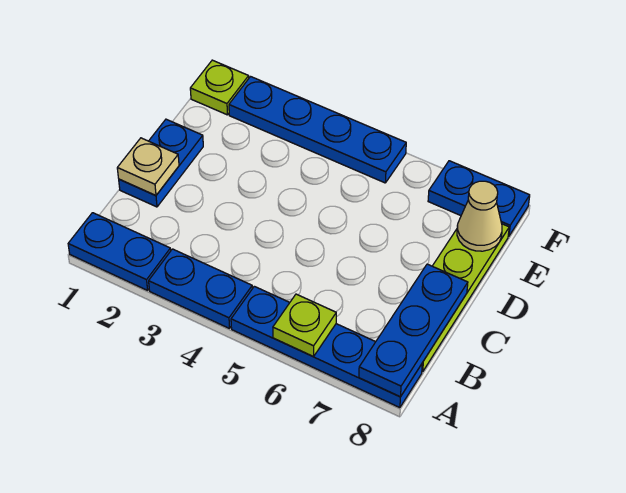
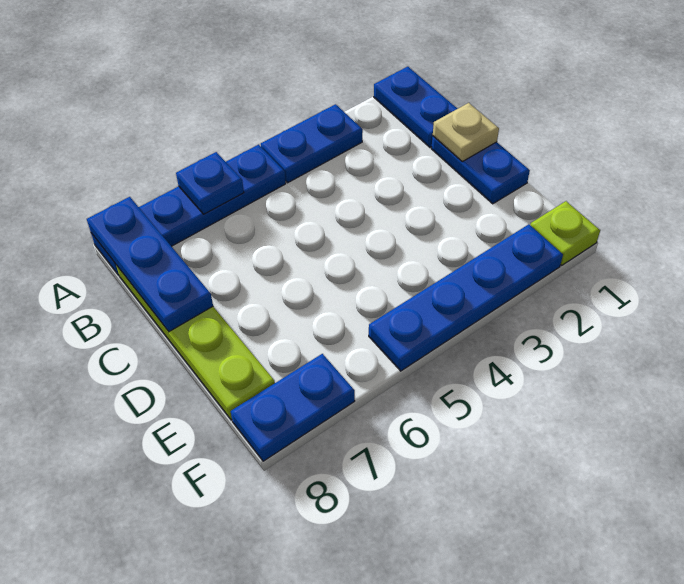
blue 1x2 plate [68,213,171,290] -> blue 1x2 plate turned to [374,67,457,147]
lime 1x1 plate [273,294,336,356] -> blue 1x1 plate [176,152,244,214]
tan 1x1 cone [457,181,502,251] -> none

